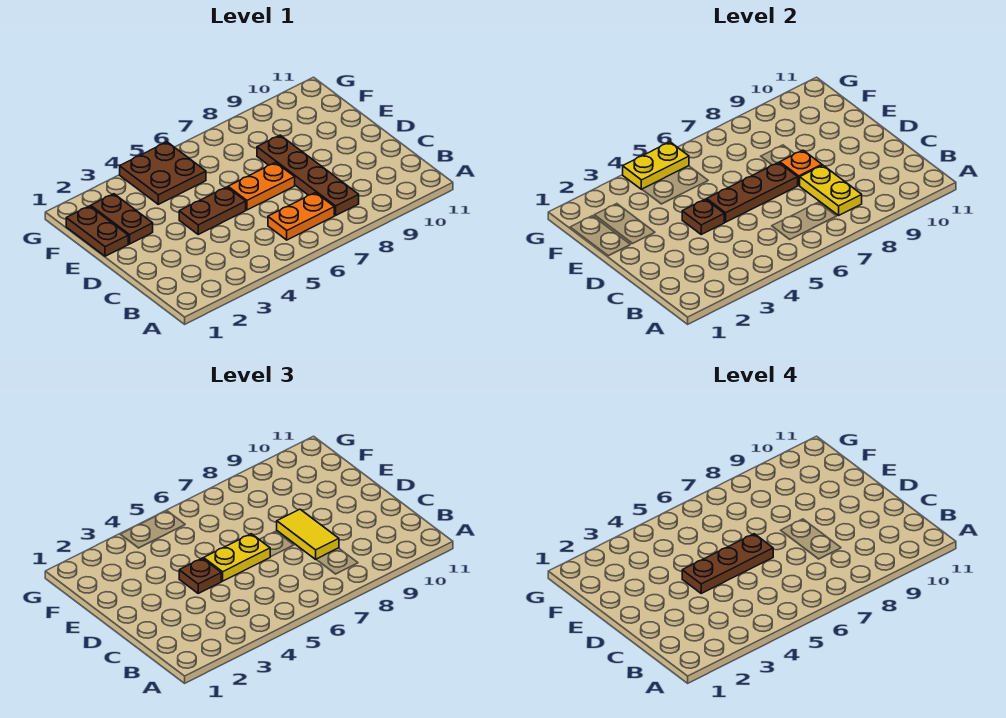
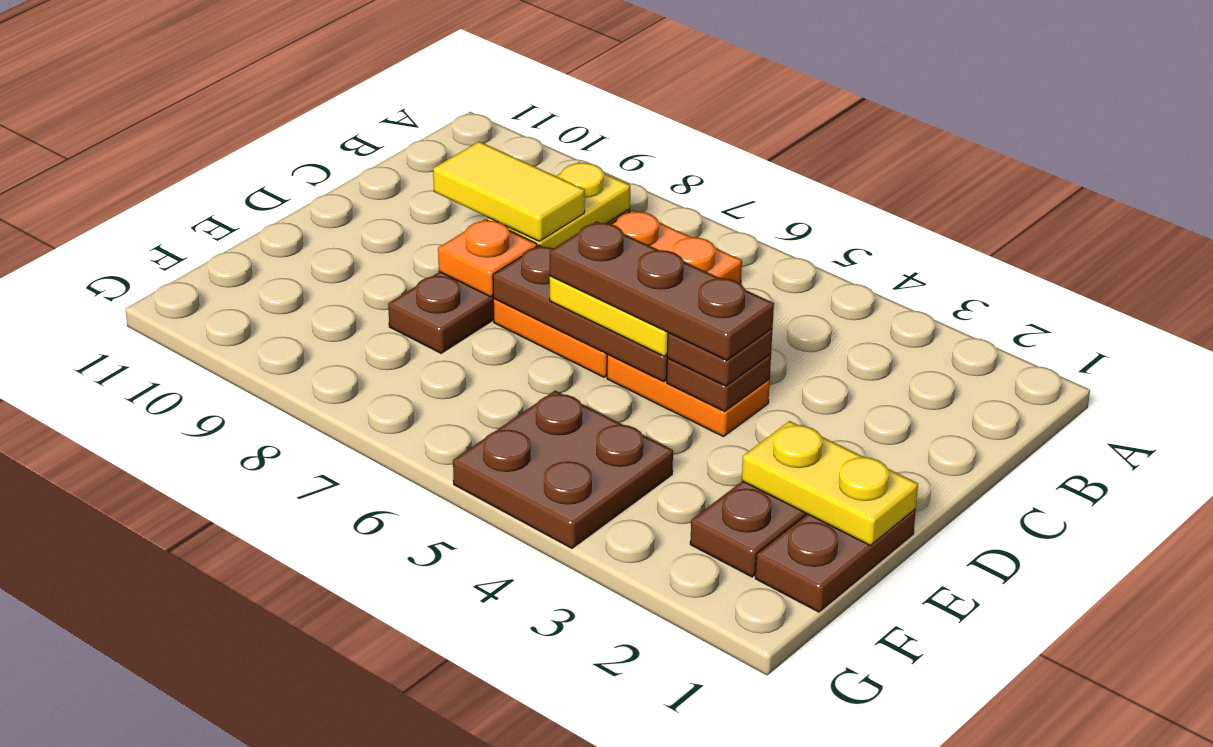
yellow 1x2 tile [277,509,339,559] -> yellow 1x2 tile turned to [433,142,585,241]
brown 1x2 plate [179,187,246,234] -> orange 1x2 plate [607,355,770,437]
yellow 1x2 plate [623,142,689,189] -> yellow 1x2 plate moved to [742,421,918,545]

